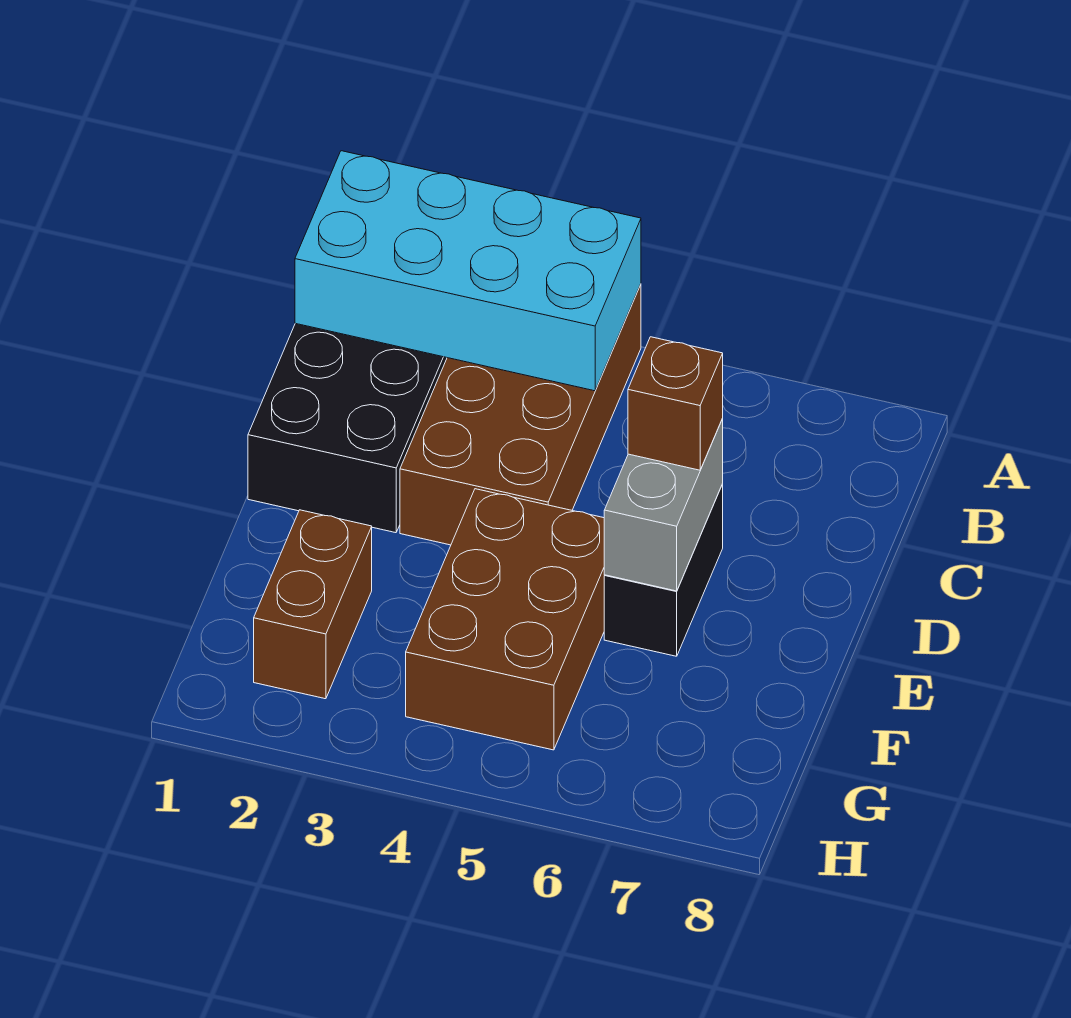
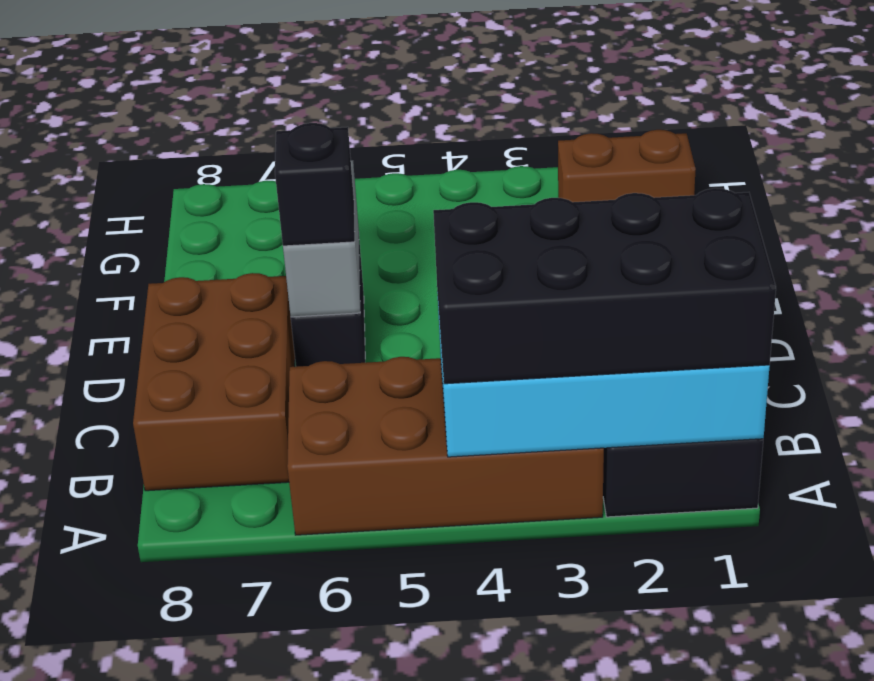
none -> black 2x4 brick [433,188,776,384]
brown 2x4 brick [400,285,641,545] -> brown 2x4 brick turned to [287,357,604,535]
brown 1x1 brick [628,337,723,470] -> black 1x1 brick [275,123,355,246]
brown 2x3 brick [406,489,605,750] -> brown 2x3 brick moved to [133,273,295,491]
brown 1x2 brick [254,510,372,699] -> brown 1x2 brick turned to [558,130,696,202]

